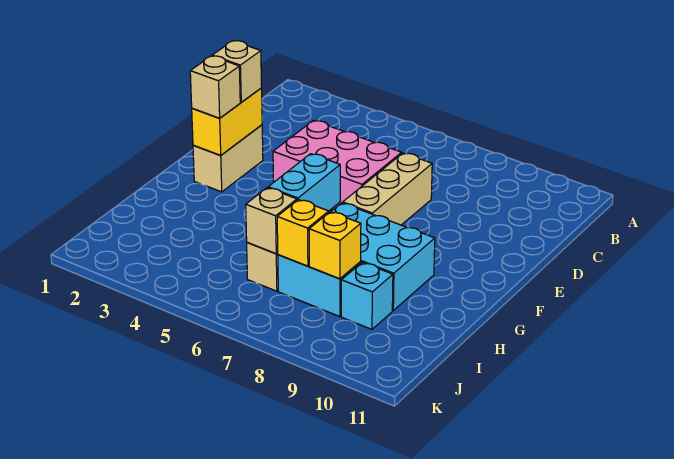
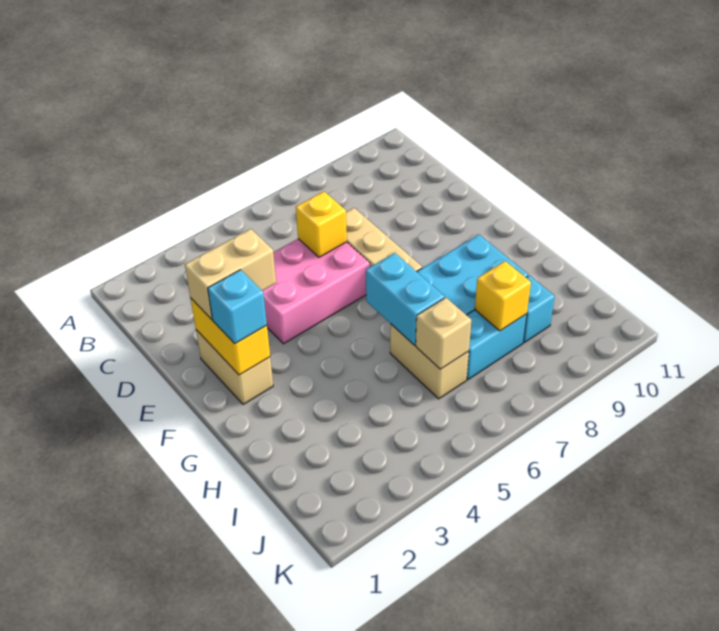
tan 1x1 brick [212,41,262,102] -> tan 1x2 brick [185,229,276,320]
tan 1x1 brick [190,56,240,118] -> cyan 1x1 brick [208,270,267,344]
yellow 1x1 brick [277,200,329,266] -> yellow 1x1 brick moved to [296,192,347,257]

